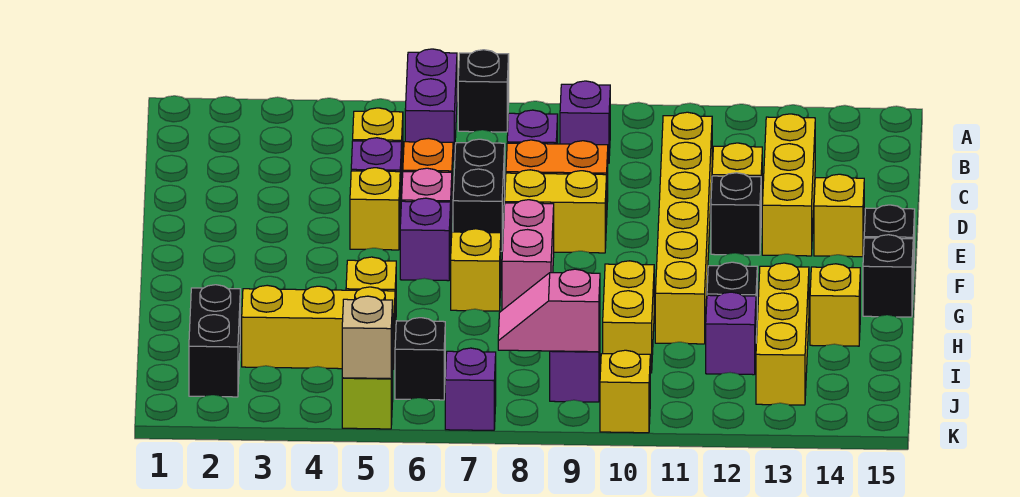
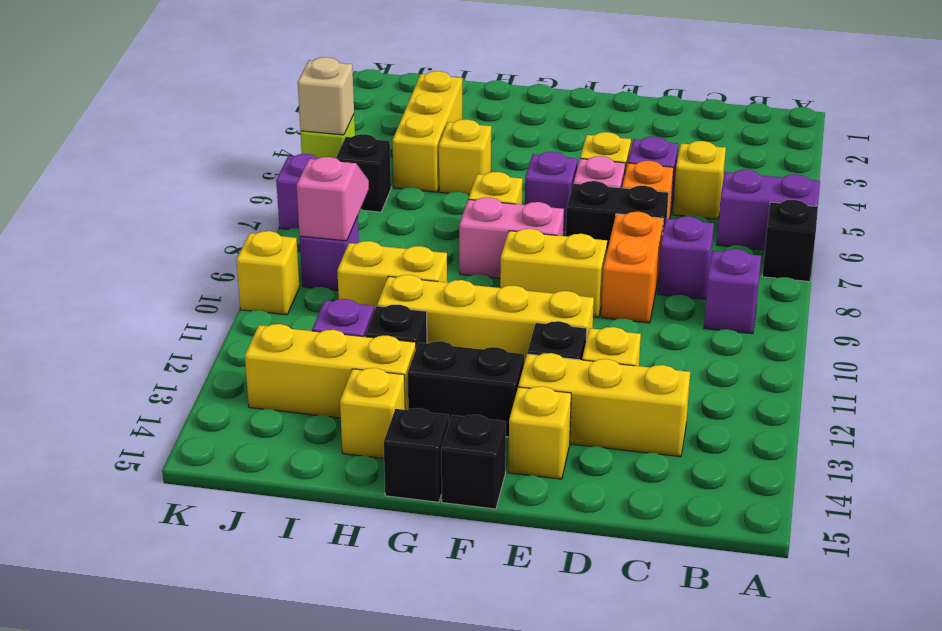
yellow 1x6 brick [655,112,712,344] -> yellow 1x4 brick [377,275,594,363]
yellow 1x2 brick [505,170,607,253] -> yellow 1x2 brick turned to [500,229,607,318]
black 1x2 brick [189,285,240,397] -> black 1x2 brick moved to [408,341,524,437]

